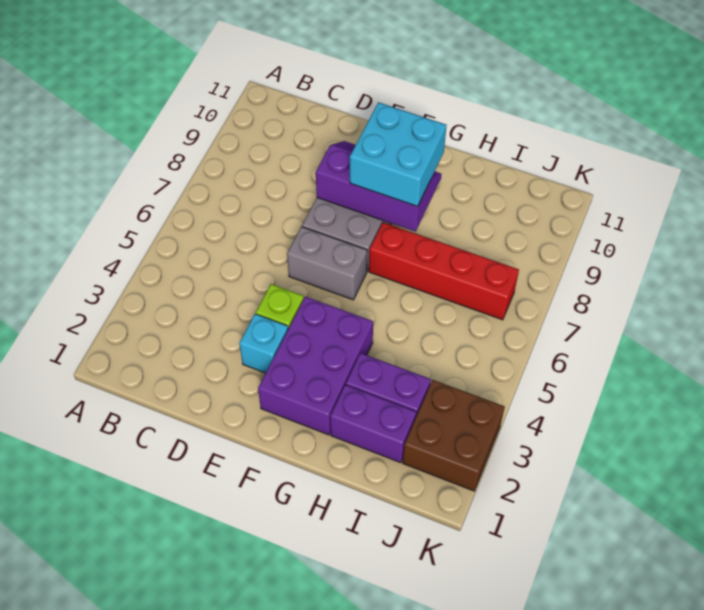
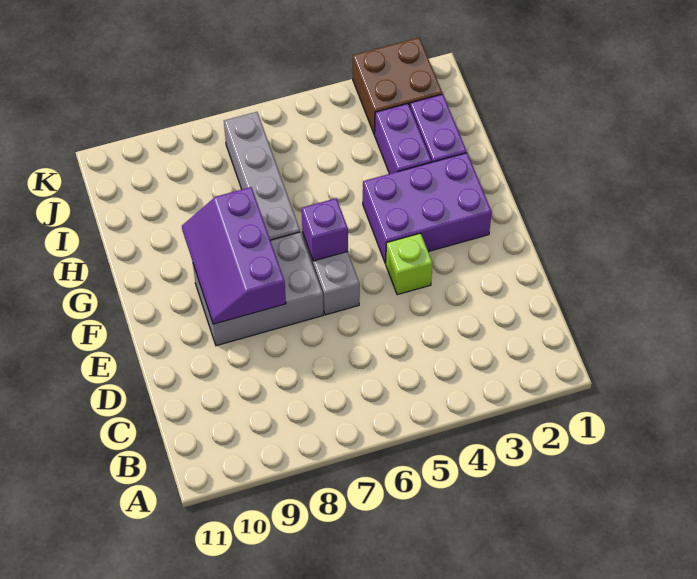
cyan 1x1 brick [239,314,288,373] -> none
none -> purple 1x1 brick [302,198,348,261]
cyan 2x2 brick [350,102,447,206] -> none
red 1x4 brick [369,222,519,320] -> grey 1x4 brick [224,112,300,240]

